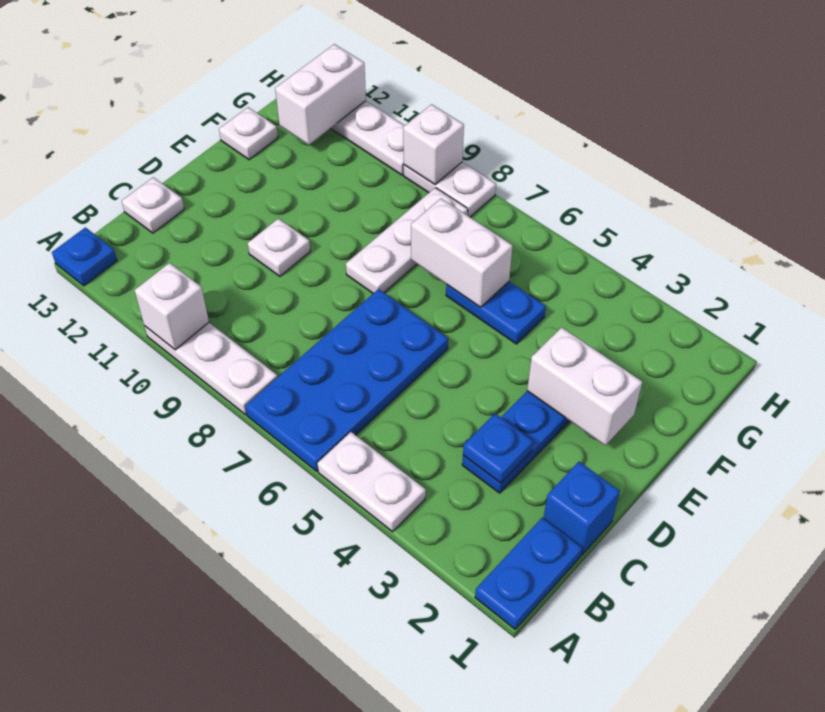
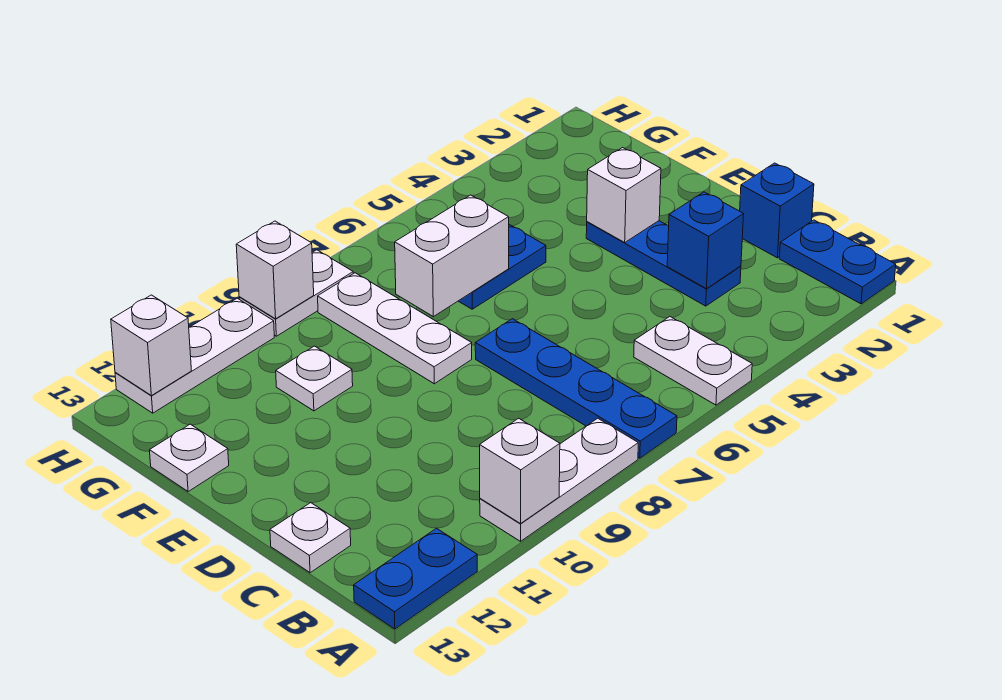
white 1x2 plate [317,432,426,532] -> white 1x2 plate turned to [634,317,752,405]
blue 2x4 plate [245,289,448,471] -> blue 1x4 plate [475,319,677,458]
blue 1x1 plate [52,227,117,286] -> blue 1x2 plate [354,528,477,629]
blue 1x1 plate [463,414,533,483] -> blue 1x1 brick [667,192,744,289]
white 1x1 plate [248,218,310,276] -> white 1x1 plate moved to [276,346,353,411]
white 1x2 brick [527,327,642,445] -> white 1x1 brick [587,148,661,242]
white 1x2 brick [275,44,366,145] -> white 1x1 brick [111,295,191,396]

